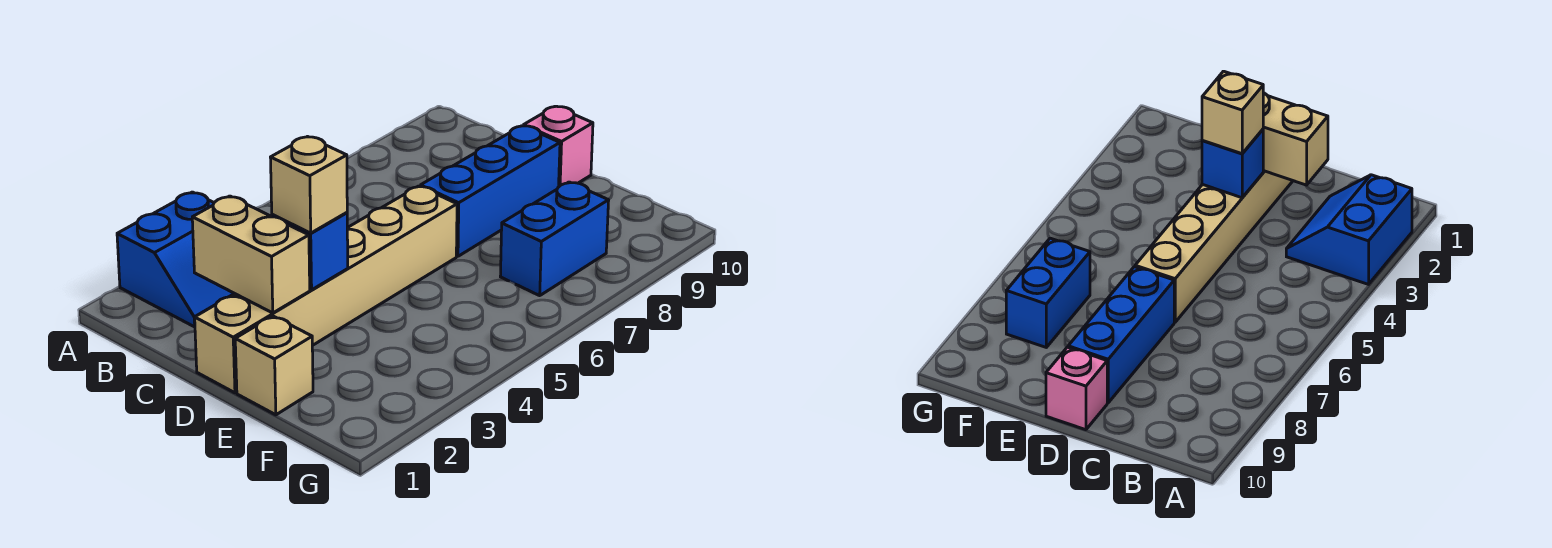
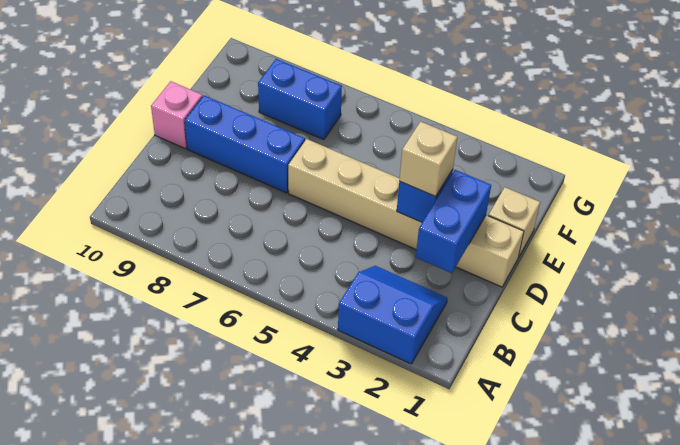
tan 1x2 brick [192,196,310,313] -> blue 1x2 brick [416,170,491,273]

